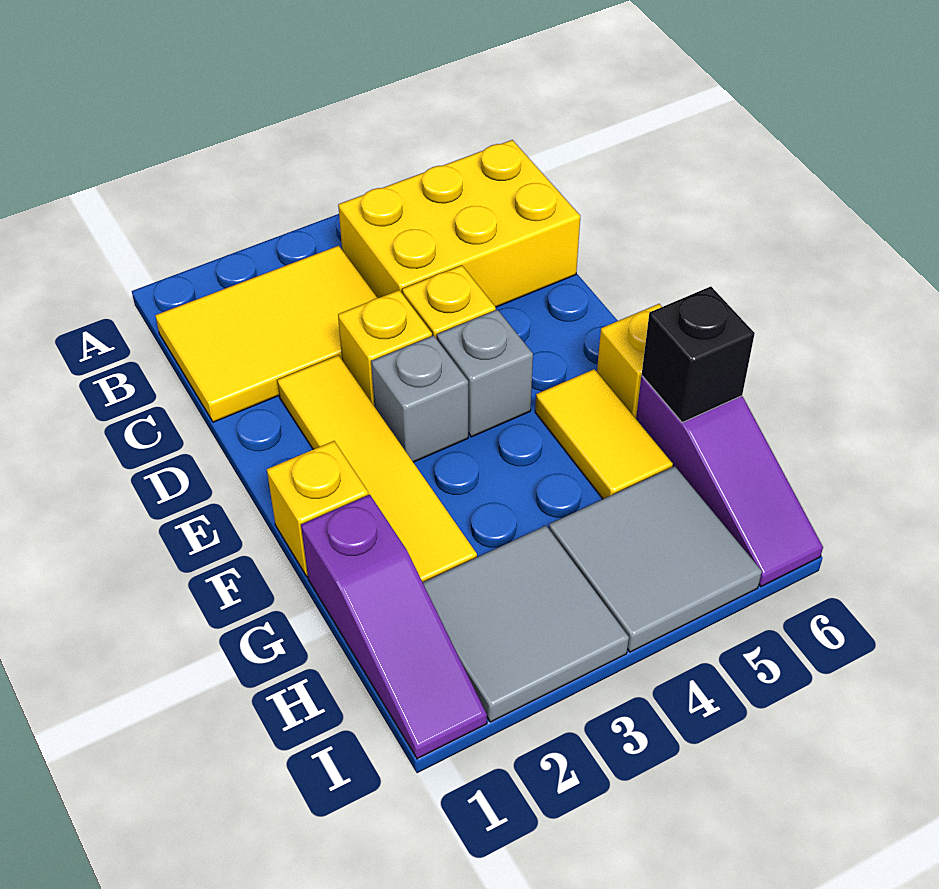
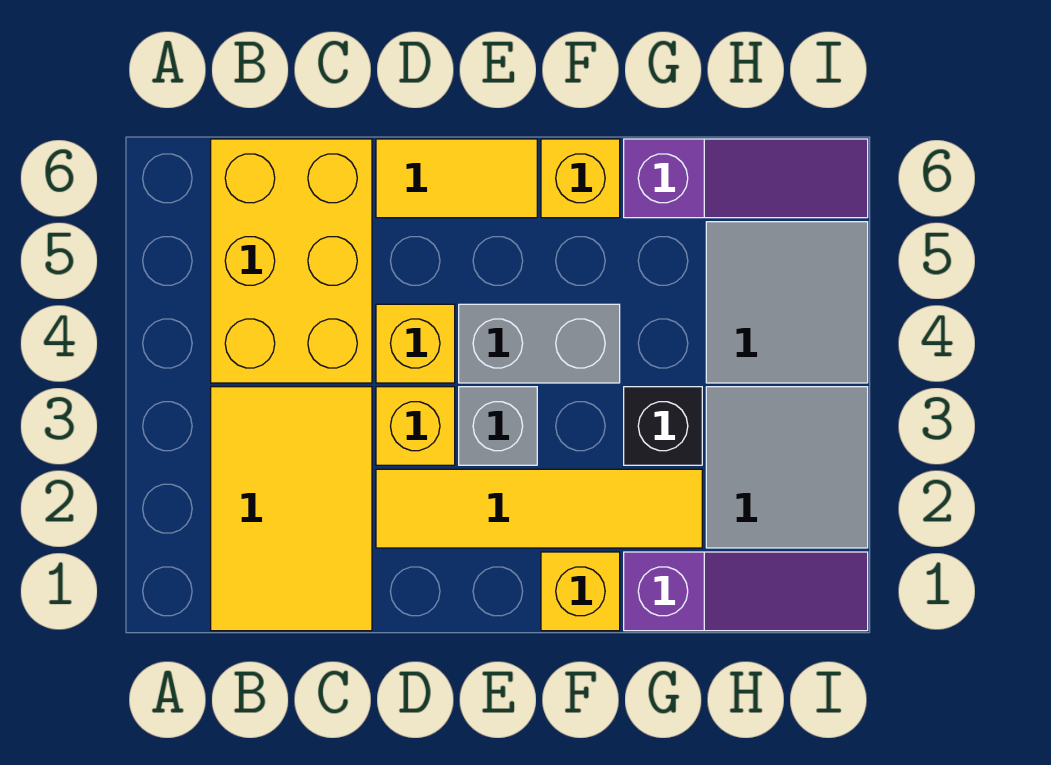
grey 1x1 brick [437,310,533,437] -> grey 1x2 brick [459,304,620,383]
yellow 1x2 tile [535,369,673,499] -> yellow 1x2 tile moved to [376,139,537,218]
black 1x1 brick [642,286,755,423] -> black 1x1 brick moved to [624,387,702,465]

